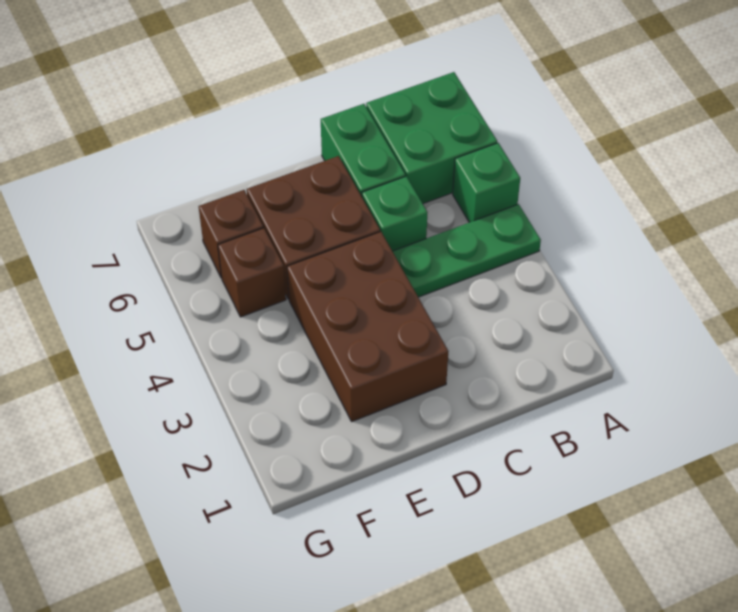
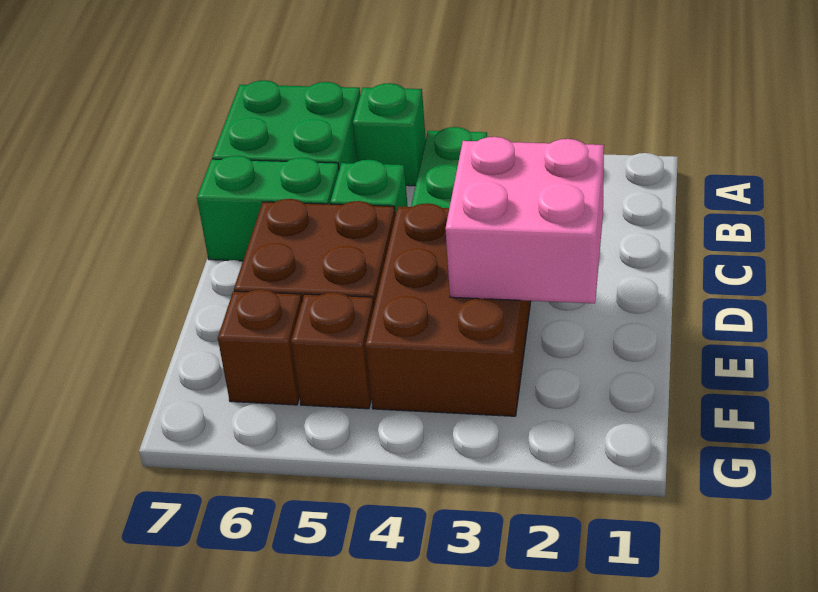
brown 2x3 brick [287,232,449,421] -> brown 2x3 brick turned to [366,203,531,416]
none -> pink 2x2 brick [445,137,604,303]

